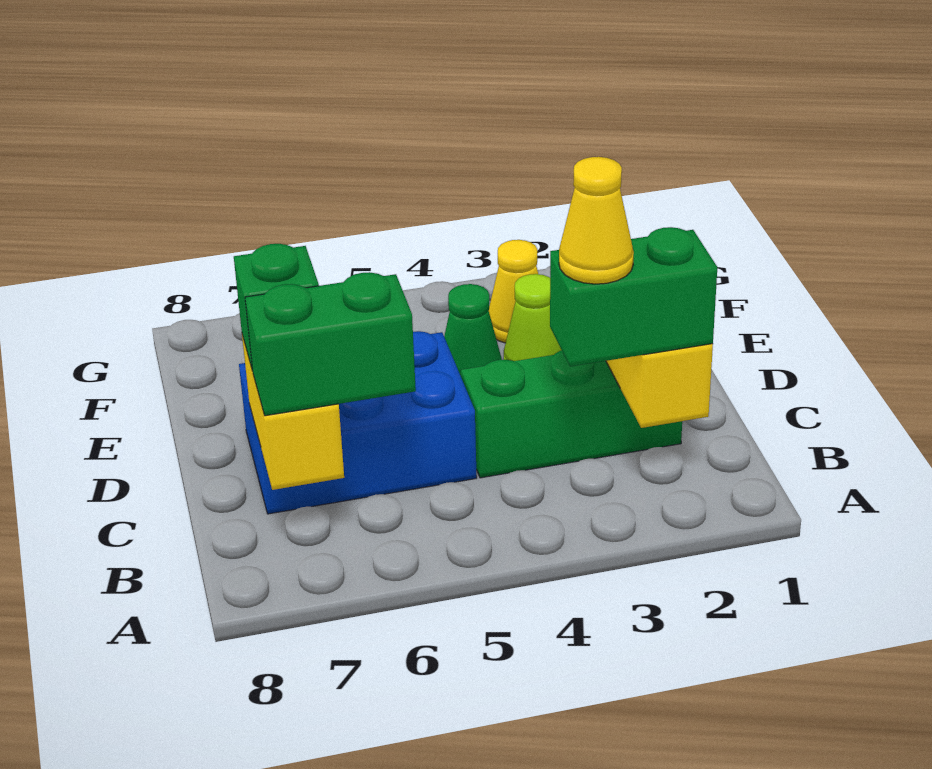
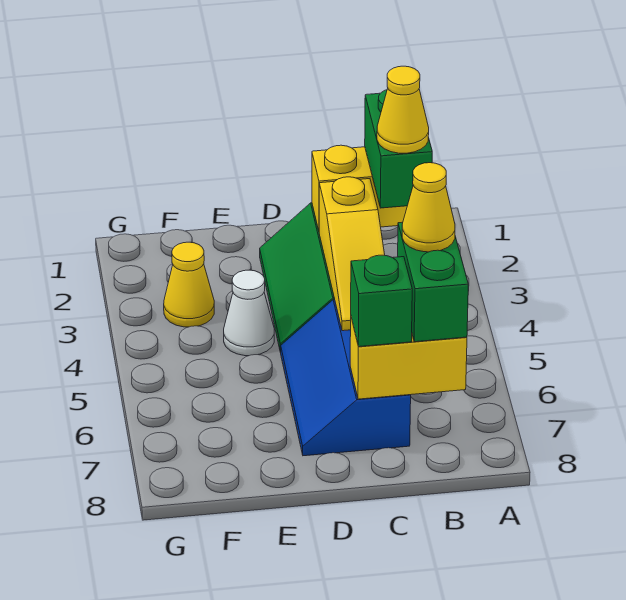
none -> yellow 1x1 cone [402,163,455,252]
none -> yellow 1x3 slope [319,177,385,331]
blue 2x3 brick [239,331,477,514] -> blue 2x3 slope [281,299,411,456]
lime 1x1 cone [504,274,561,361] -> none
green 1x1 cone [444,284,502,372] -> white 1x1 cone [224,270,274,356]

